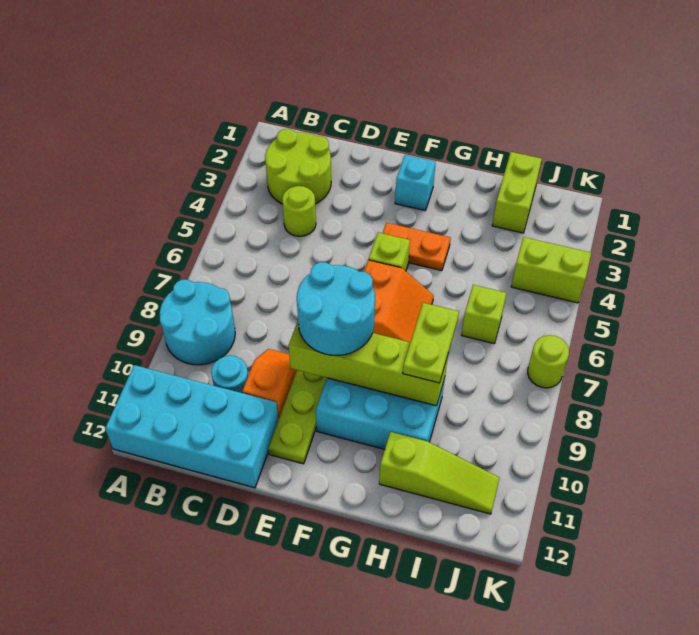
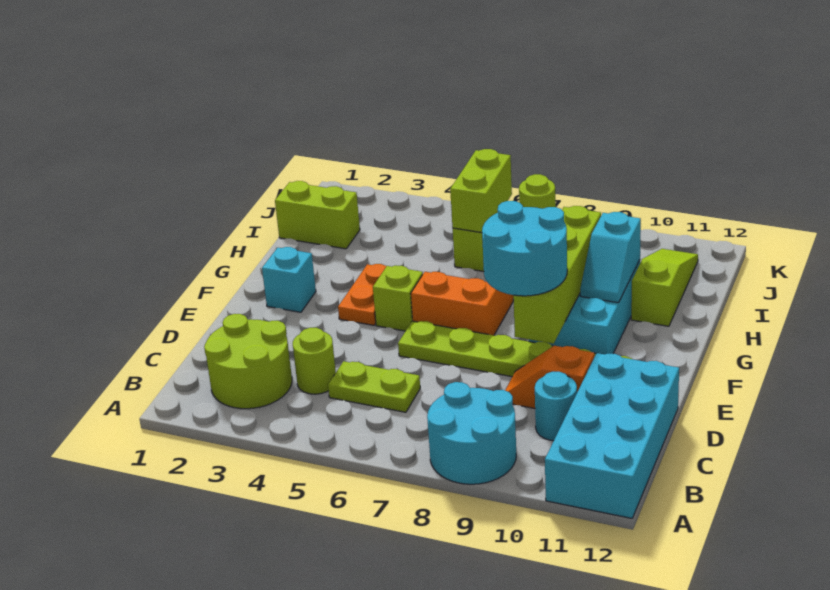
none -> cyan 1x2 slope [580,212,641,303]
lime 1x2 plate [403,303,459,383] -> lime 1x2 plate moved to [328,361,420,412]
lime 1x2 brick [511,237,591,303] -> lime 1x2 brick moved to [450,149,512,233]

